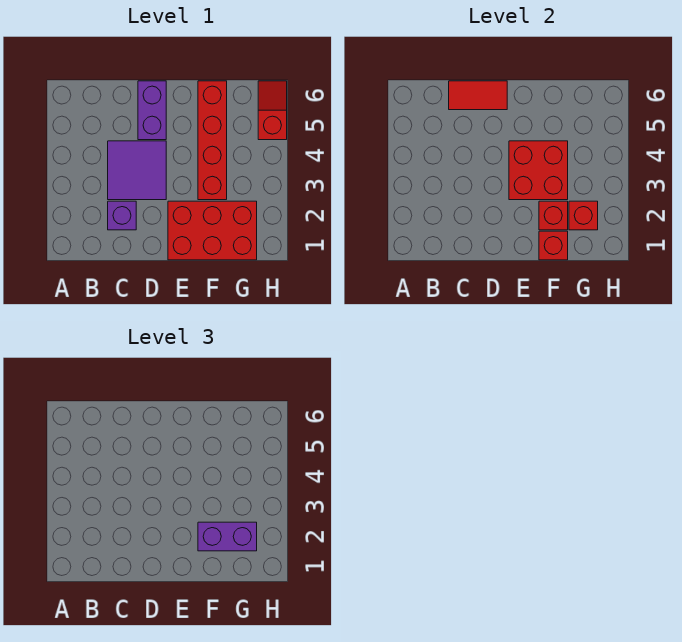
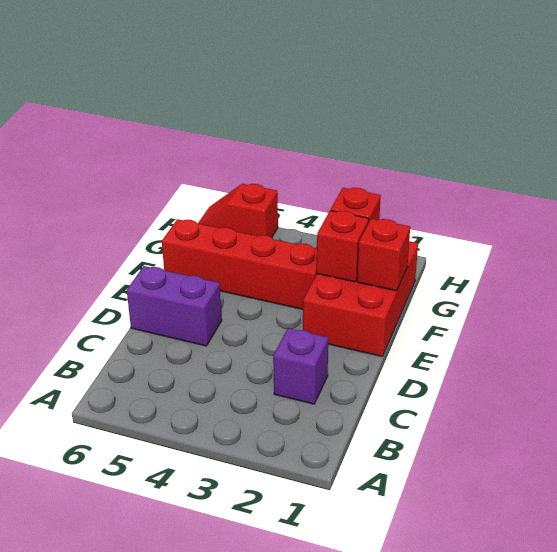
purple 2x2 tile [108,141,166,200] -> none
red 1x2 tile [449,81,507,110] -> none
red 2x2 brick [509,141,568,200] -> none
purple 1x2 brick [198,522,257,551] -> none

